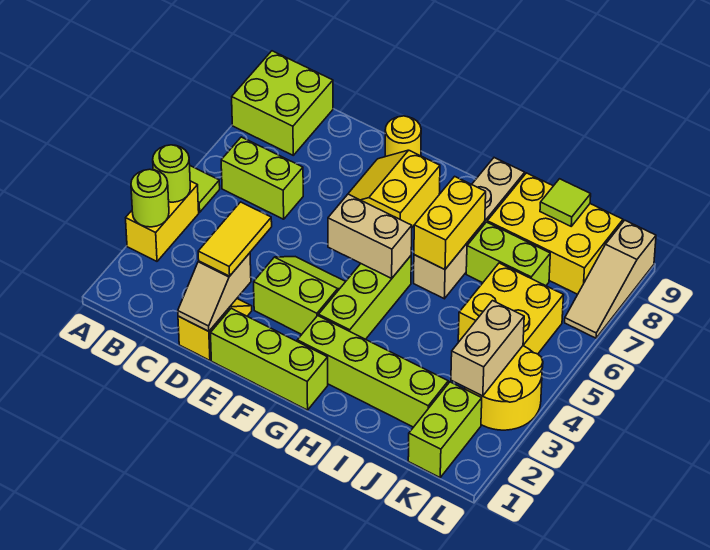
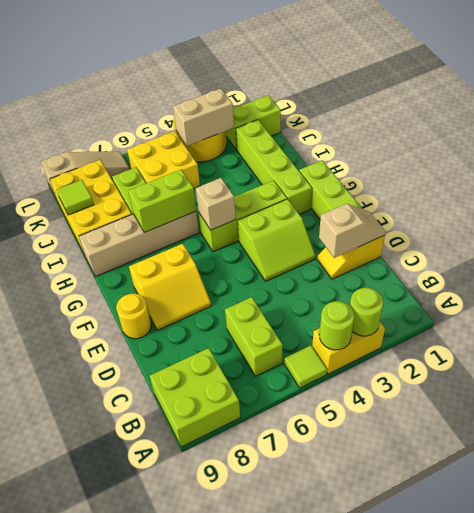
yellow 1x2 tile [198,202,272,276] -> none
lime 2x2 slope [254,257,346,334] -> lime 2x2 slope turned to [238,199,316,281]
tan 1x2 brick [328,194,412,279] -> tan 1x1 brick [196,178,236,230]
yellow 1x2 brick [414,176,486,269] -> lime 1x2 brick [128,170,196,233]

